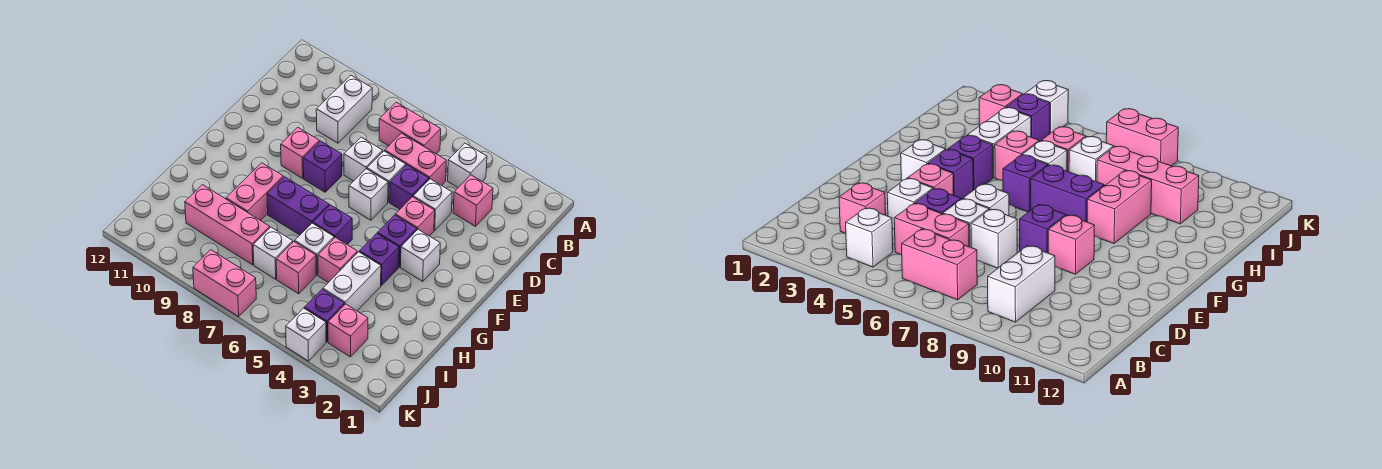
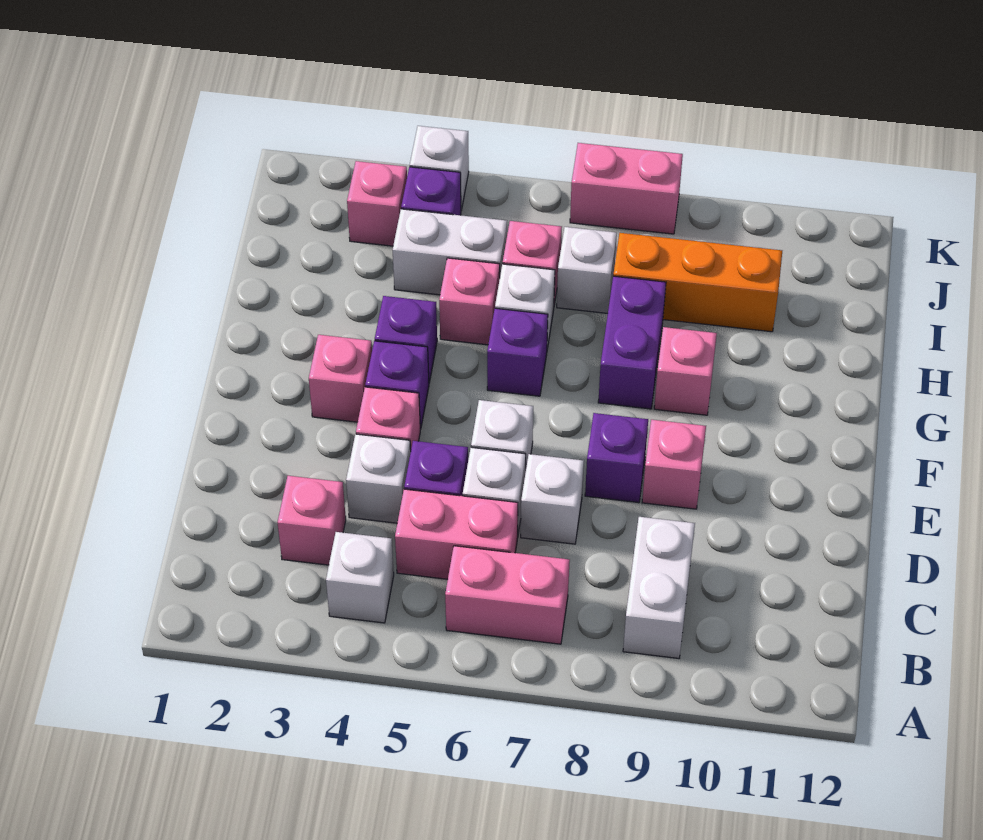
white 1x1 brick [401,230,440,281] -> pink 1x1 brick [309,335,372,422]
purple 1x2 brick [267,177,329,235] -> purple 1x2 brick turned to [598,276,666,409]
pink 1x2 brick [226,163,283,221] -> pink 1x1 brick [654,327,717,415]
white 1x2 brick [323,252,381,311] -> white 1x2 brick turned to [393,209,507,295]
pink 1x3 brick [185,185,270,265] -> orange 1x3 brick [613,233,782,332]

